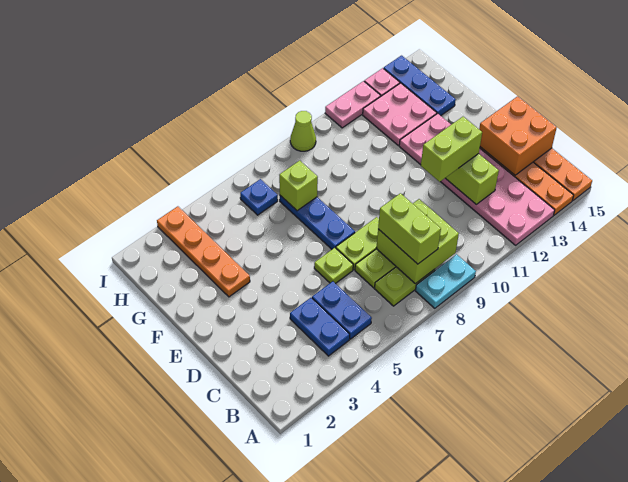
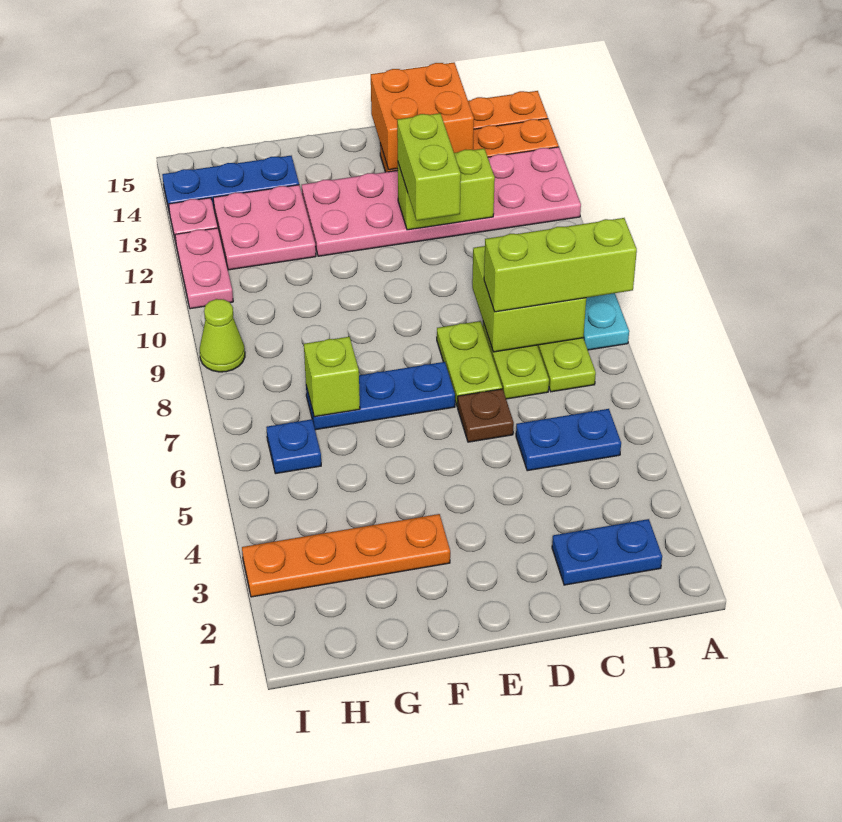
blue 1x2 plate [290,298,350,356] -> blue 1x2 plate moved to [552,519,662,585]
lime 1x2 brick [378,193,441,264] -> lime 1x3 brick [484,218,637,312]
lime 1x1 plate [314,248,353,284] -> brown 1x1 plate [458,389,514,442]

